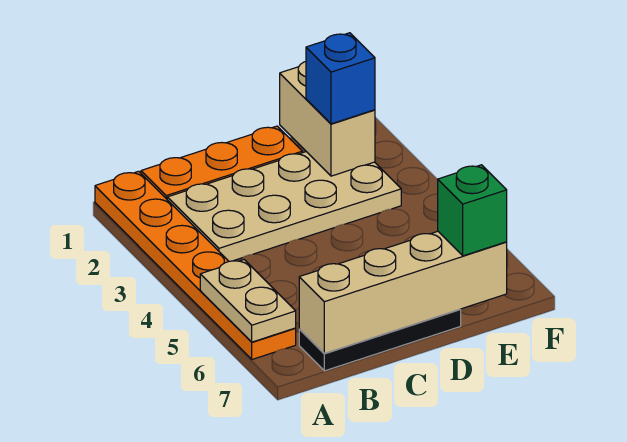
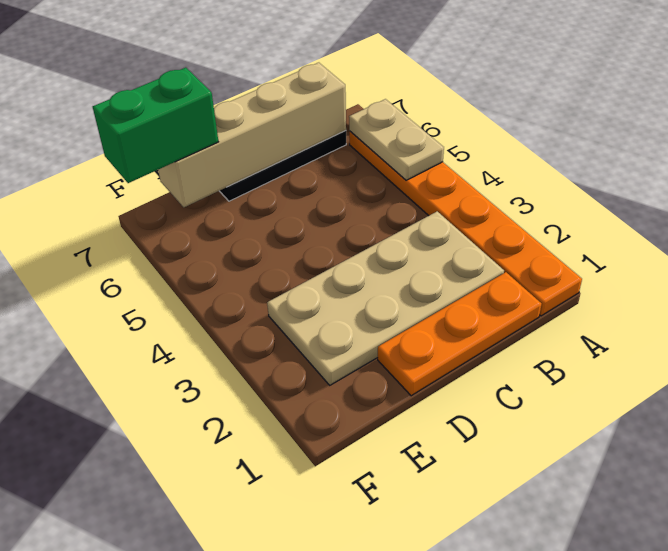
tan 1x2 brick [280,62,375,176] -> none
blue 1x1 brick [306,33,375,124] -> none
green 1x1 brick [438,165,507,256] -> green 1x2 brick [93,68,218,183]

